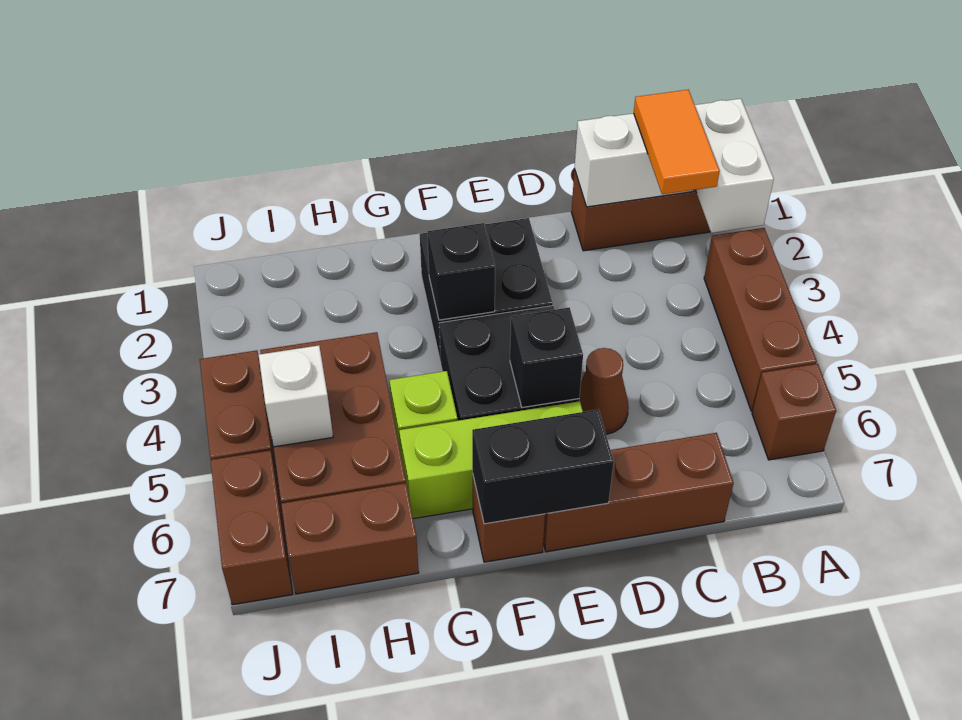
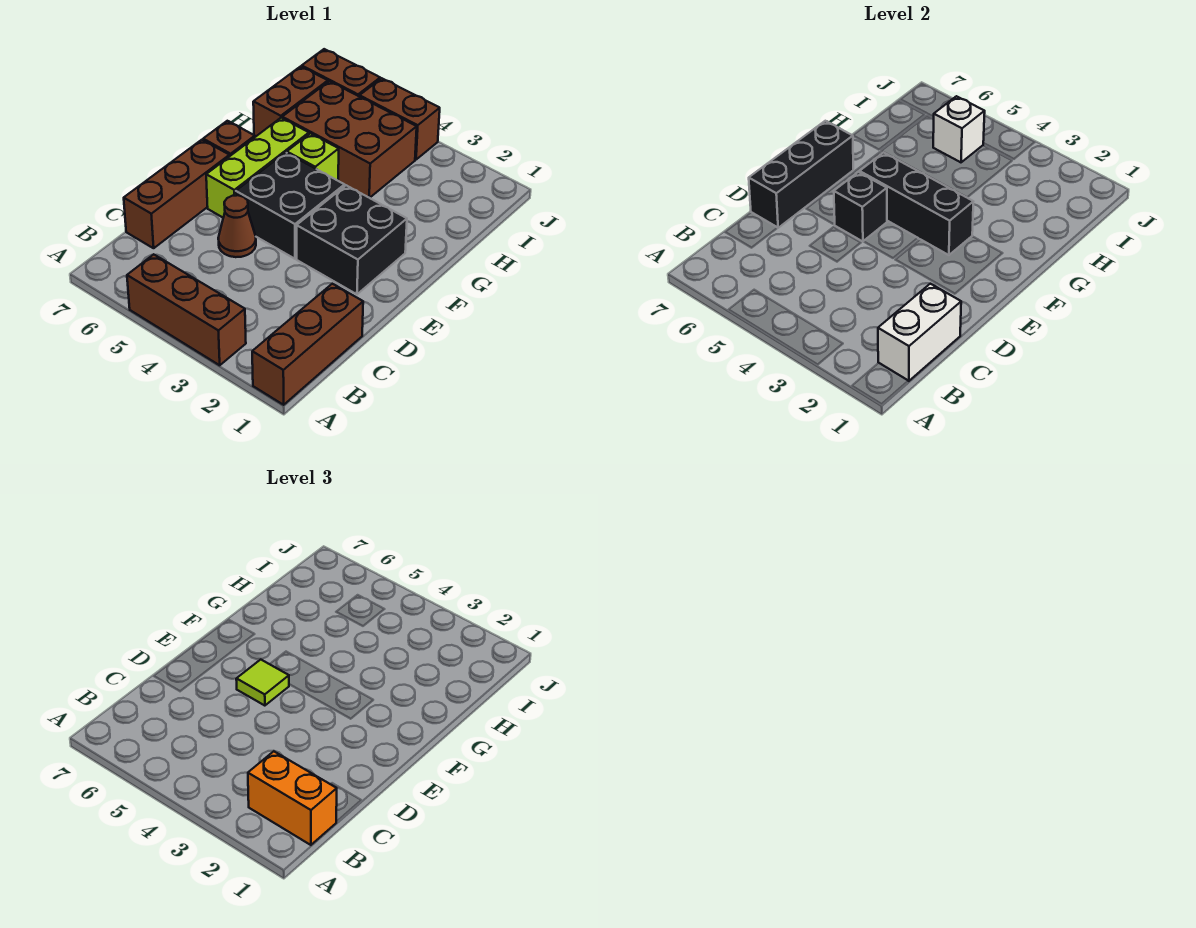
white 1x2 brick [695,99,774,233] -> none
brown 1x1 brick [752,364,836,460] -> none
orange 1x2 tile [634,90,719,194] -> orange 1x2 brick [248,751,337,845]
none -> lime 1x1 tile [236,660,289,706]
black 1x2 brick [472,409,614,524] -> black 1x3 brick [749,121,853,228]
black 1x1 brick [427,223,495,320] -> black 1x3 brick [860,152,973,255]

